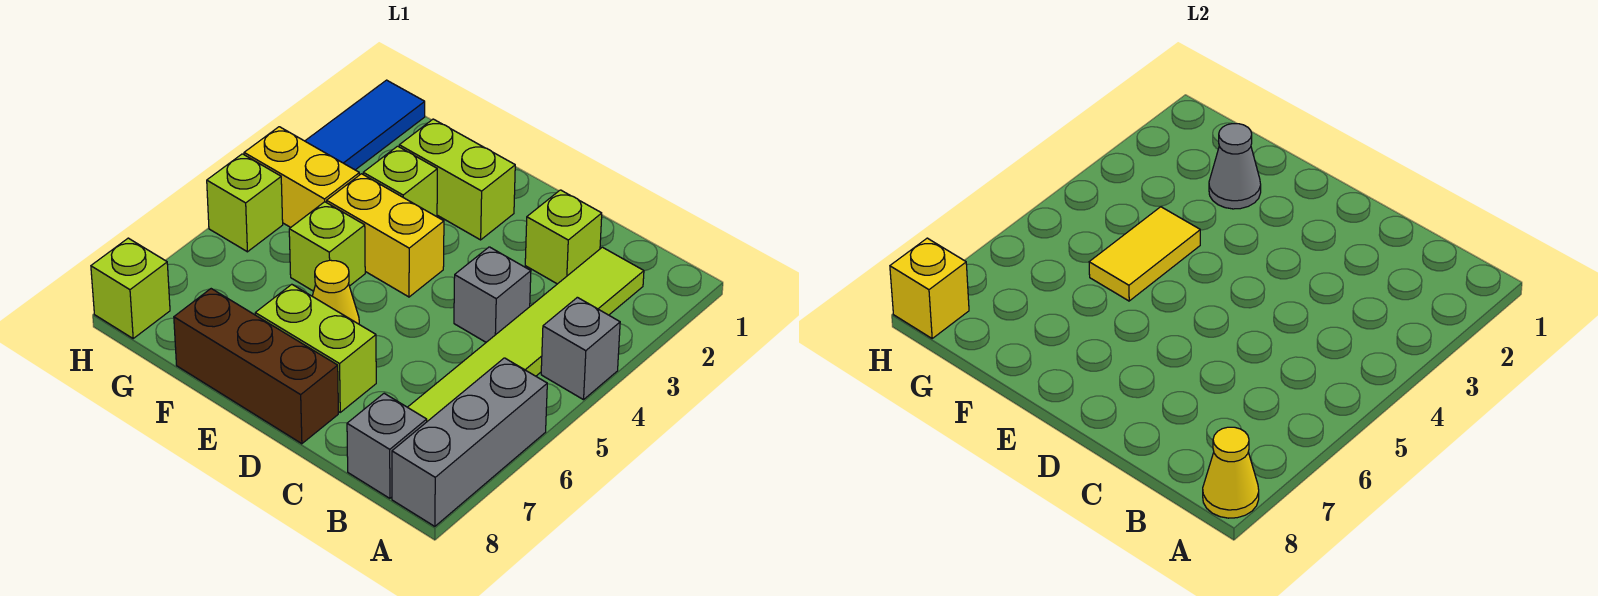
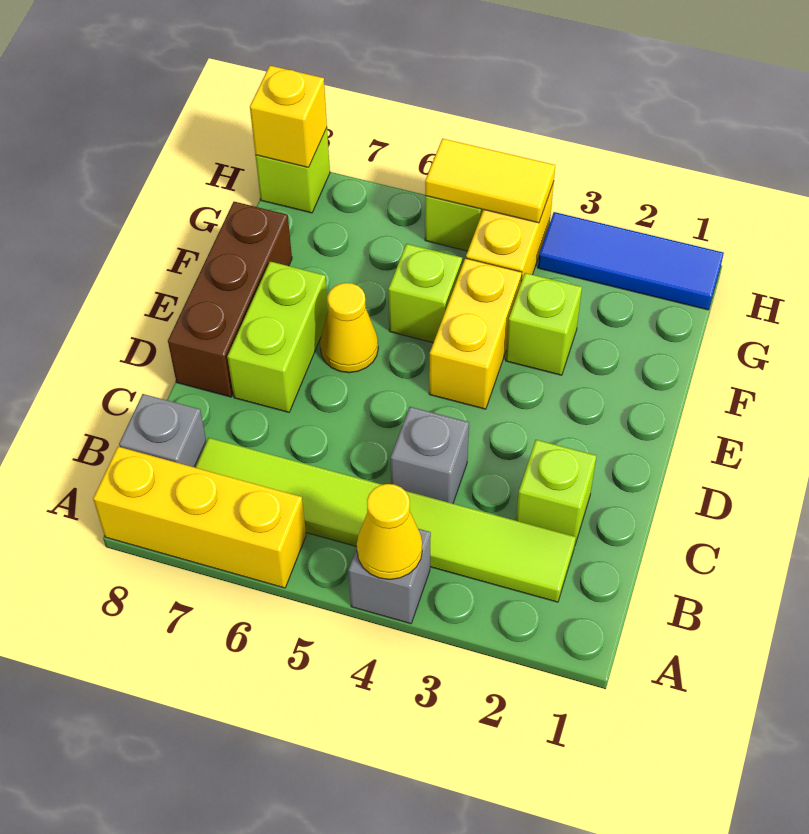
grey 1x3 brick [392,358,547,526] -> yellow 1x3 brick [93,447,306,588]
yellow 1x1 cone [1203,427,1259,518] -> yellow 1x1 cone moved to [357,484,422,579]
lime 1x2 brick [399,119,515,240] -> none
grey 1x1 cone [1209,124,1261,209] -> none
yellow 1x2 tile [1089,207,1200,301] -> yellow 1x2 tile moved to [425,139,555,223]

